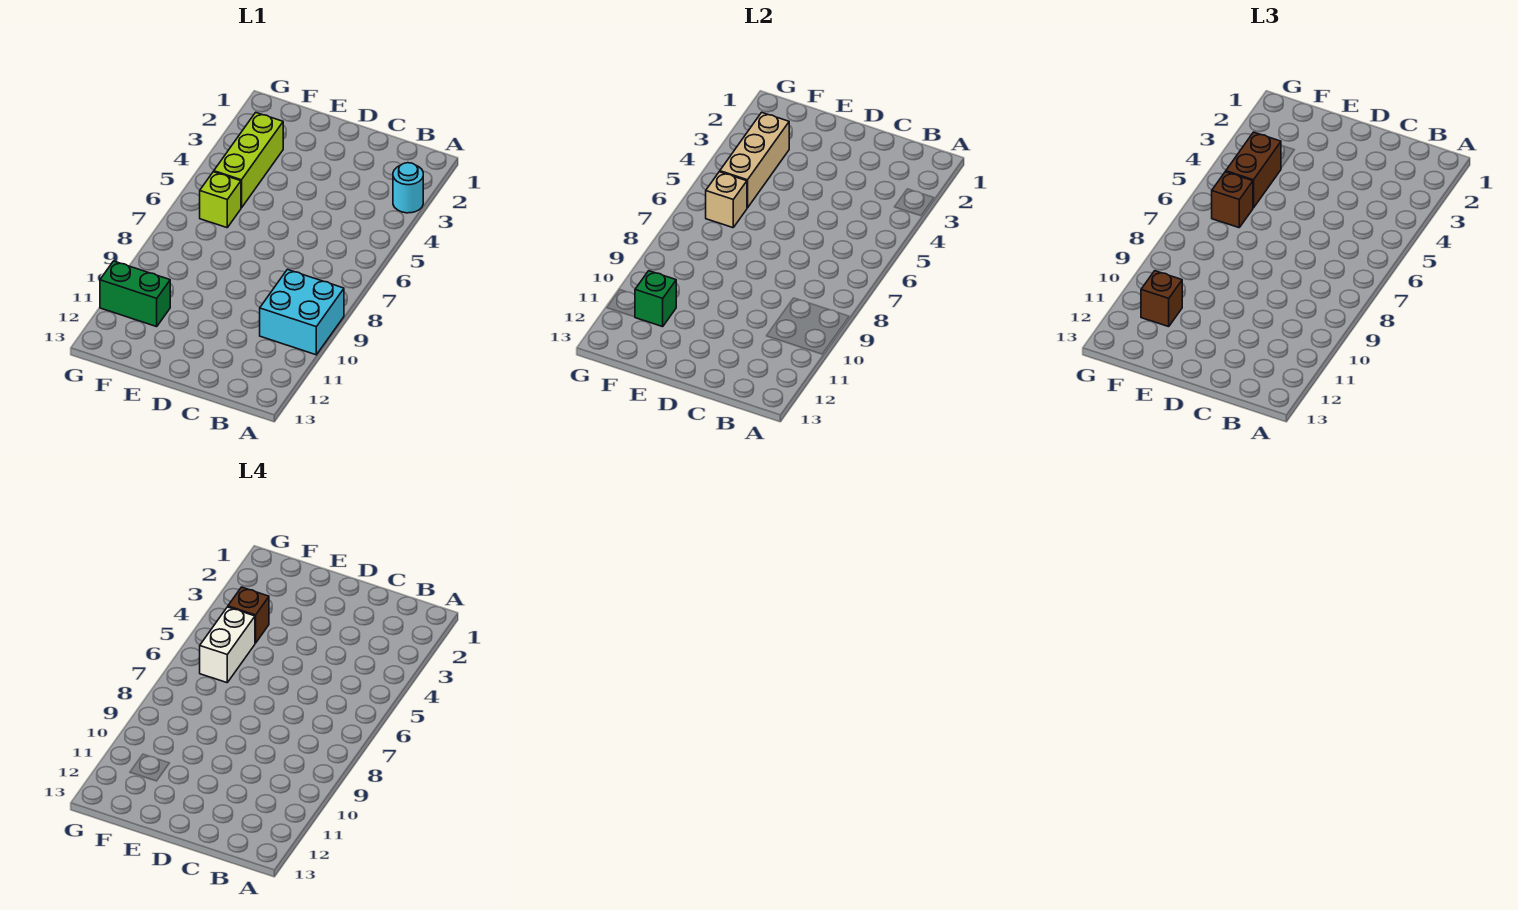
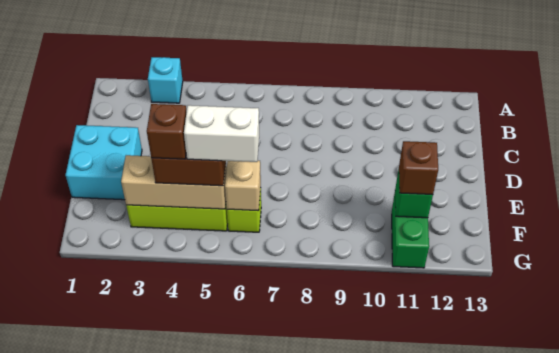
cyan 1x1 round brick [393,163,423,213] -> cyan 1x1 brick [148,57,183,103]
cyan 2x2 brick [260,269,344,355] -> cyan 2x2 brick moved to [65,125,142,200]
brown 1x1 brick [1212,172,1253,228] -> none

